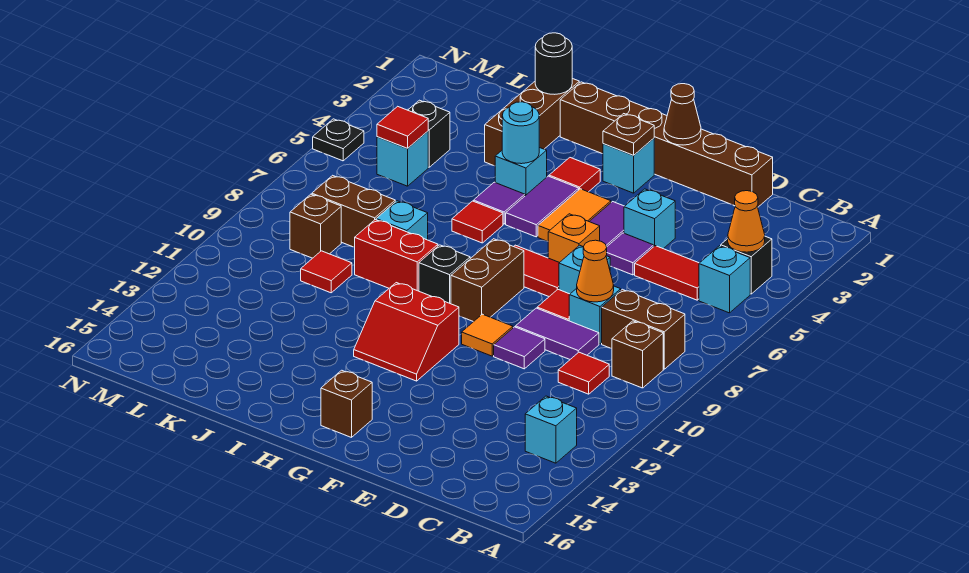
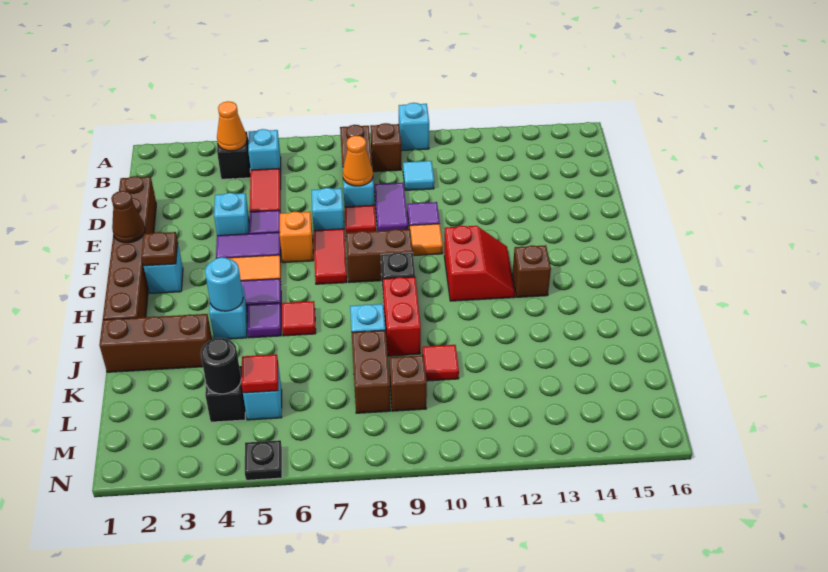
cyan 1x1 brick [525,396,577,463] -> cyan 1x1 brick moved to [399,103,429,151]
red 1x1 tile [558,352,609,394] -> cyan 1x1 tile [403,161,434,190]
brown 1x1 brick [321,370,372,437] -> brown 1x1 brick moved to [512,245,551,297]
red 1x1 tile [549,158,600,192] -> none
black 1x1 round brick [535,33,572,94] -> black 1x1 round brick moved to [201,338,241,394]

